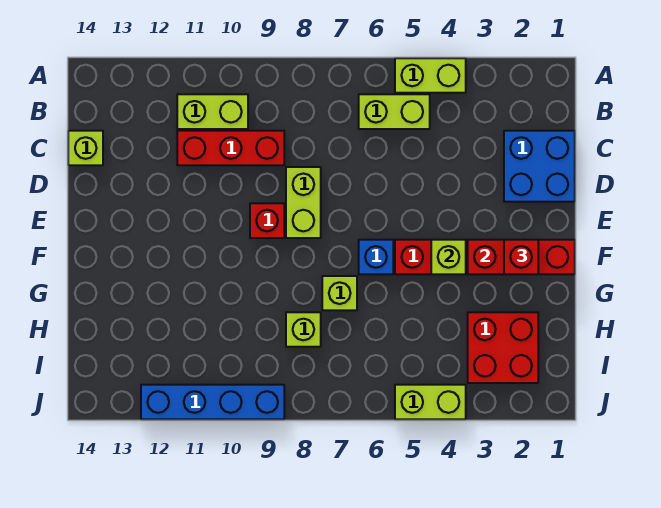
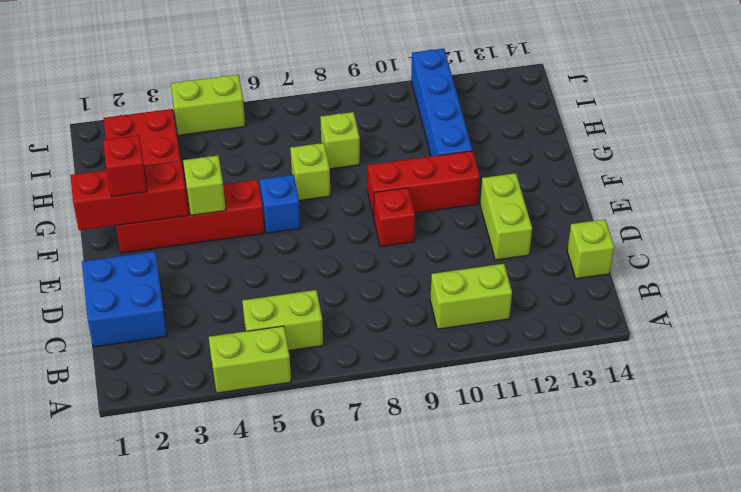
red 1x3 brick [177,131,284,165] -> red 1x3 brick moved to [368,151,480,218]
lime 1x2 brick [286,167,321,238] -> lime 1x2 brick moved to [480,173,532,260]
blue 1x4 brick [141,385,284,419] -> blue 1x4 brick turned to [411,49,472,156]

